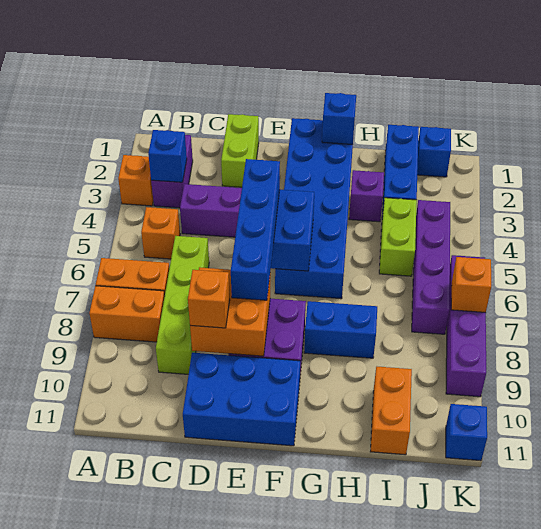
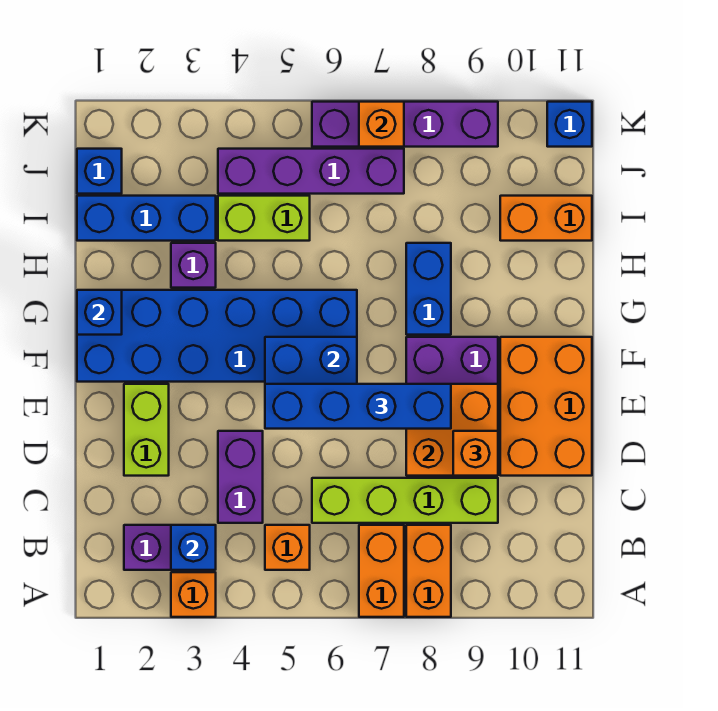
lime 1x2 brick [221,114,259,187] -> lime 1x2 brick turned to [124,384,169,476]
blue 2x3 brick [183,353,300,446] -> orange 2x3 brick [500,337,592,476]

